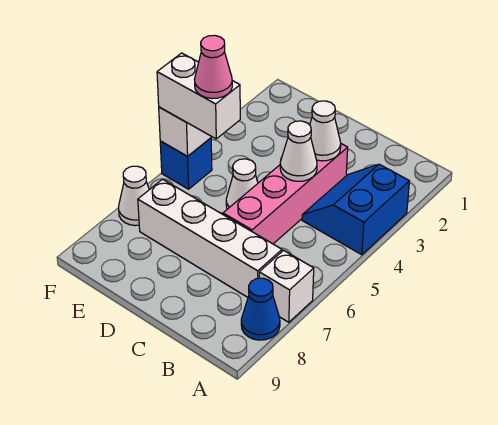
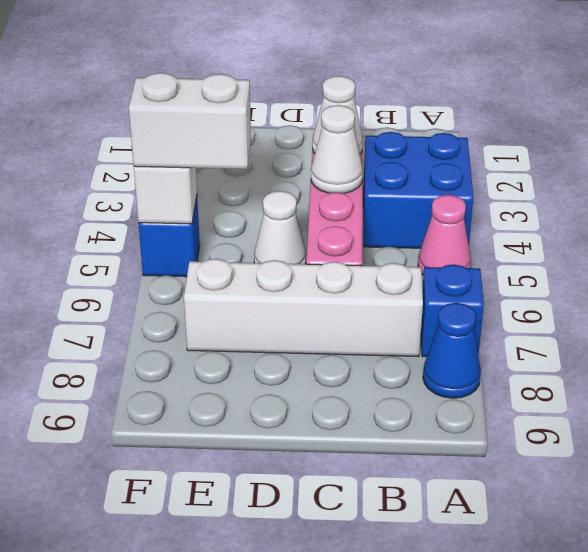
blue 2x2 slope [302,164,409,255] -> blue 2x2 brick [363,132,473,248]
white 1x1 brick [259,250,314,322] -> blue 1x1 brick [421,264,484,357]
pink 1x1 cone [195,35,232,99] -> pink 1x1 cone moved to [418,195,471,275]
white 1x1 cone [119,166,149,226] -> none

